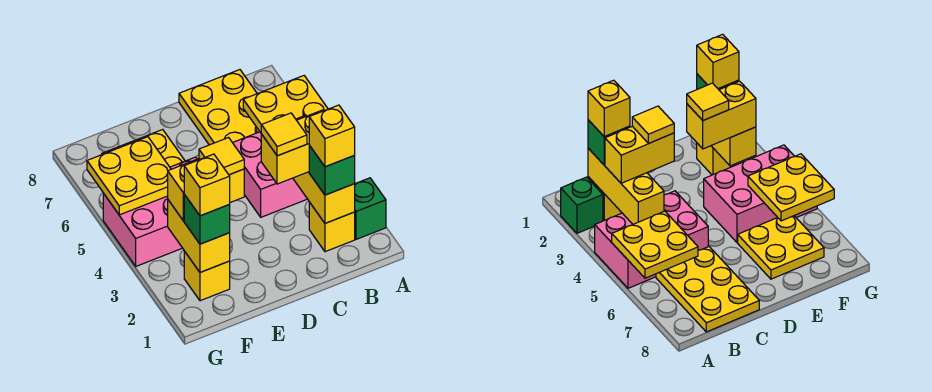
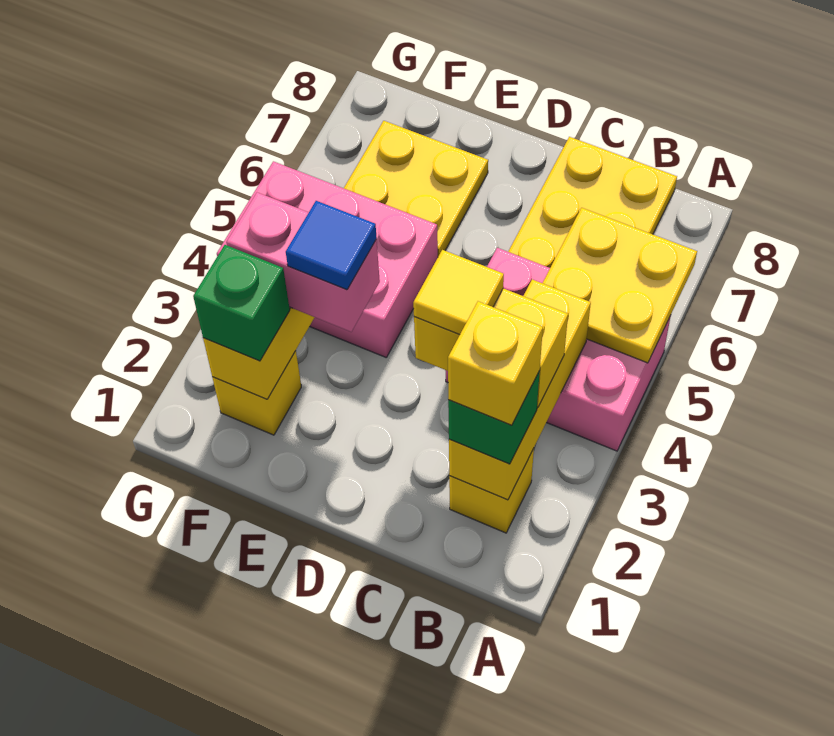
green 1x1 brick [355,178,386,239] -> none
yellow 1x2 brick [168,159,244,221] -> pink 1x2 brick [226,192,380,332]
yellow 1x1 tile [199,138,244,175] -> blue 1x1 tile [286,201,377,290]
yellow 1x1 brick [184,154,230,216] -> none
yellow 2x2 plate [87,137,171,215] -> none

